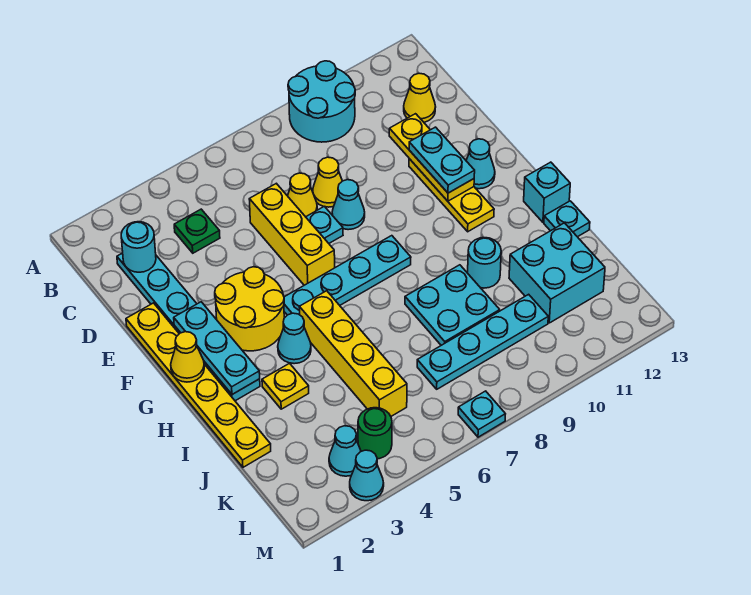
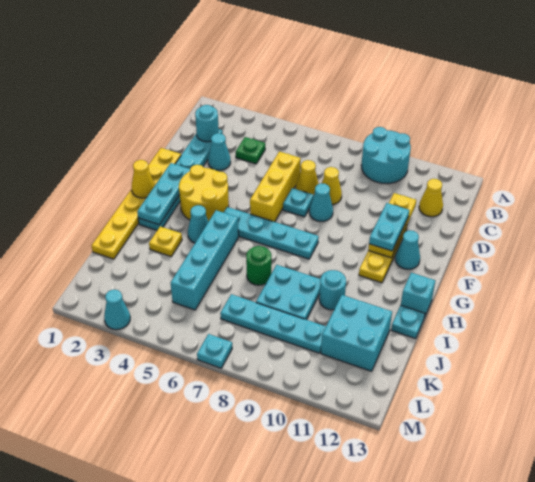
yellow 1x4 brick [299,291,407,416] -> cyan 1x4 brick [171,210,239,310]
cyan 1x1 cone [329,426,361,476] -> cyan 1x1 cone moved to [208,133,231,170]
green 1x1 round brick [358,408,392,459] -> green 1x1 round brick moved to [246,246,271,285]

